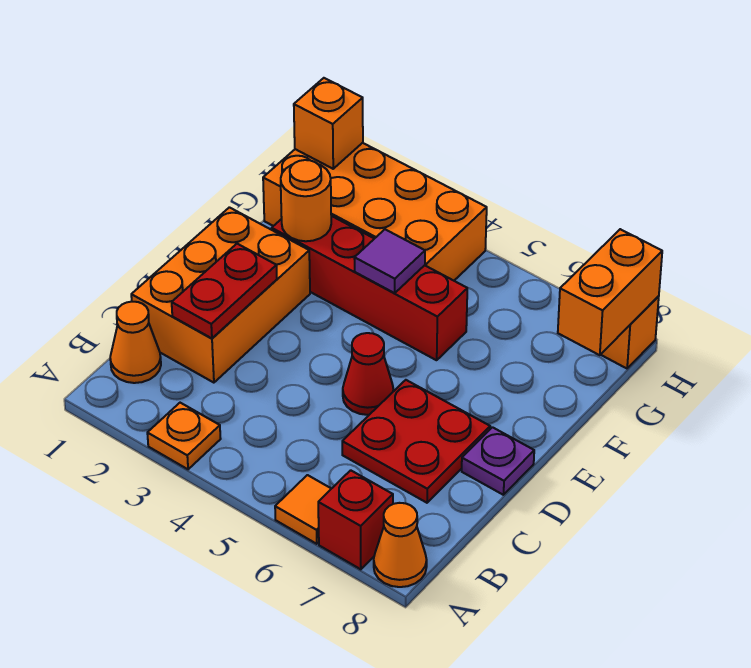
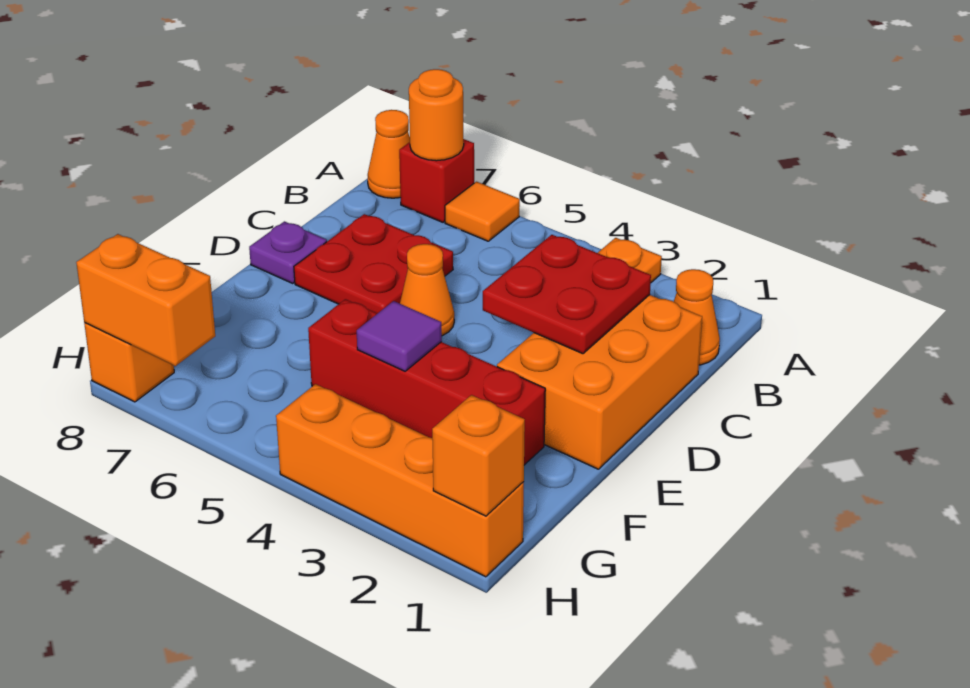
red 1x2 plate [172,244,277,338] -> red 2x2 plate [483,235,651,354]
red 1x1 cone [343,333,393,415] -> orange 1x1 cone [400,244,454,336]
orange 1x1 round brick [281,160,331,241] -> orange 1x1 round brick moved to [409,69,464,161]
orange 2x4 brick [263,143,487,281] -> orange 1x4 brick [276,384,524,577]
orange 1x2 brick [558,229,662,355] -> orange 1x2 brick turned to [76,234,215,366]

